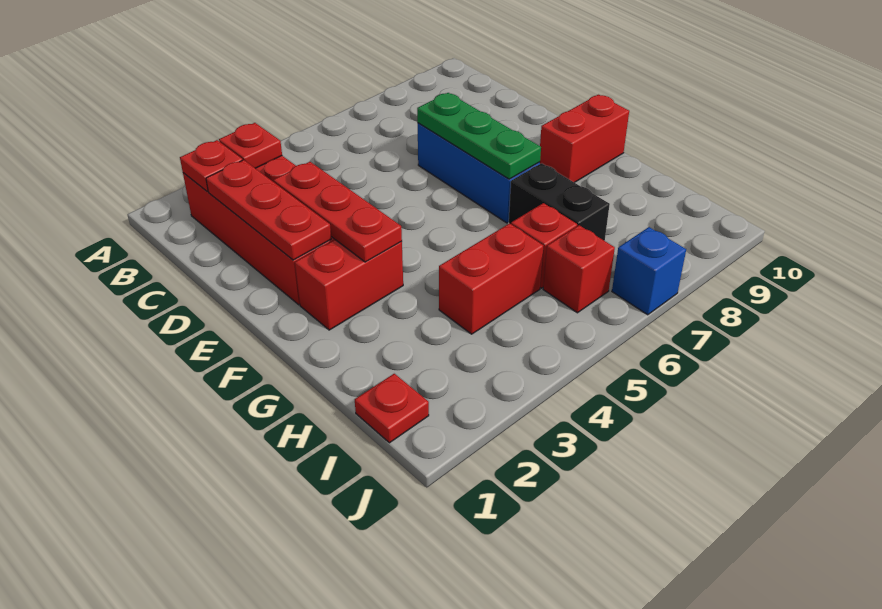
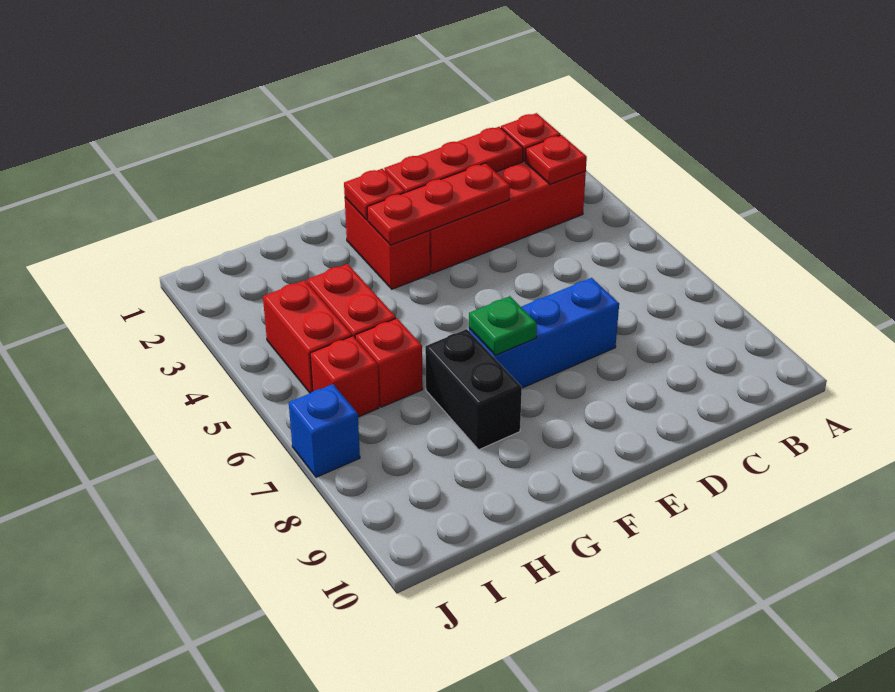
green 1x3 plate [417,93,541,179] -> green 1x1 plate [469,296,537,355]
red 1x2 brick [540,95,629,183] -> red 1x2 brick moved to [263,280,352,393]
black 1x2 brick [509,163,610,241] -> black 1x2 brick turned to [425,329,522,450]
red 1x1 plate [355,374,429,443] -> red 1x1 plate moved to [344,169,405,220]

